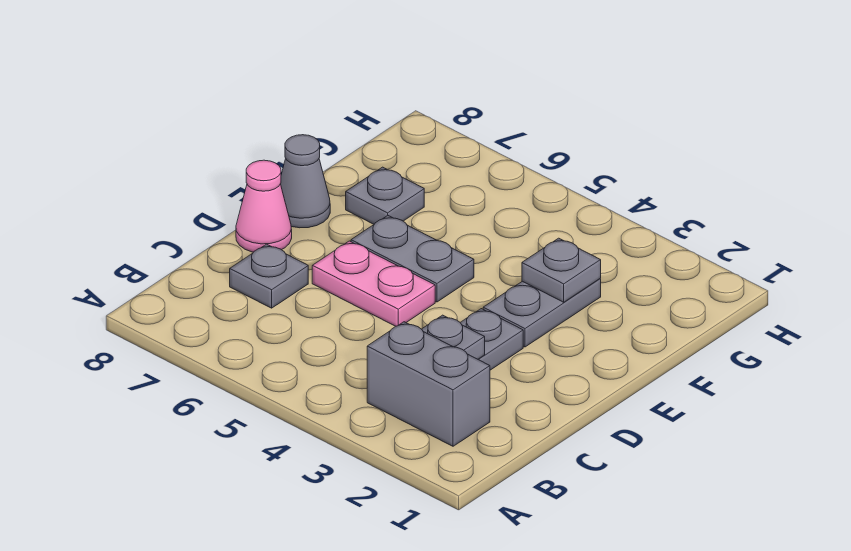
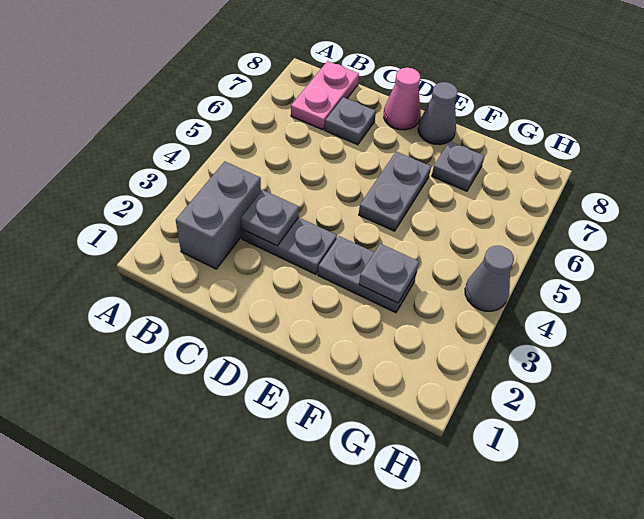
pink 1x2 plate [312,241,435,326] -> pink 1x2 plate moved to [291,61,359,130]
none -> grey 1x1 cone [465,246,514,311]

